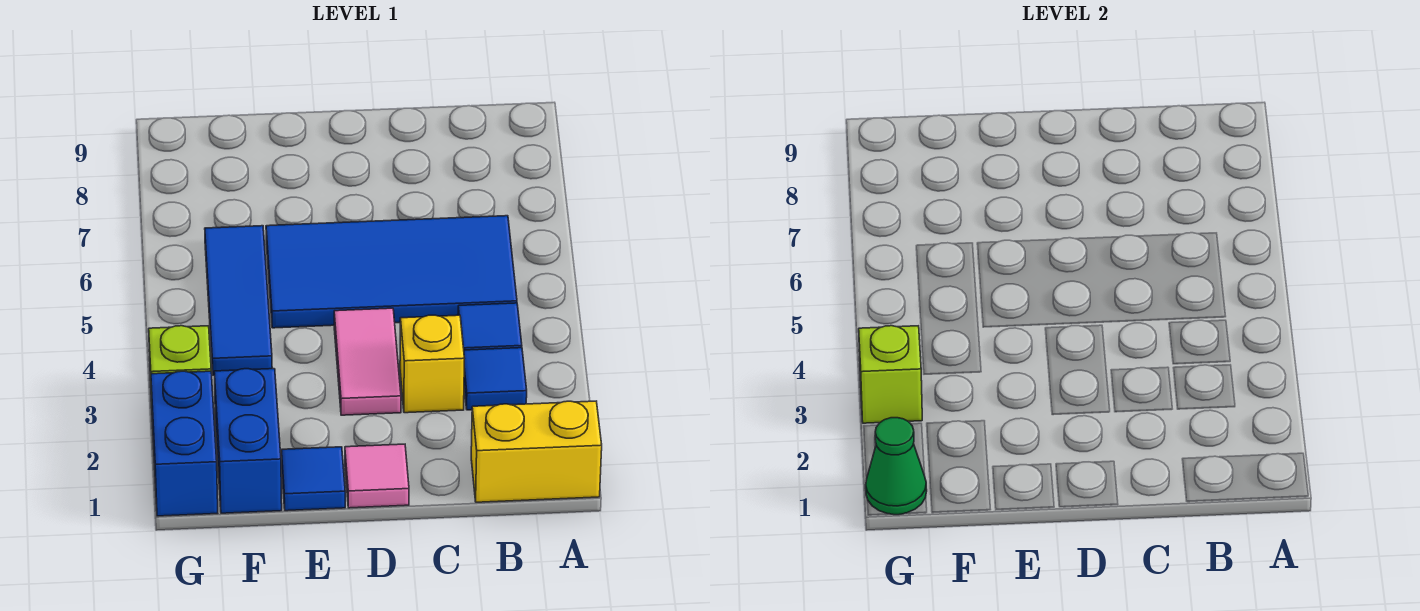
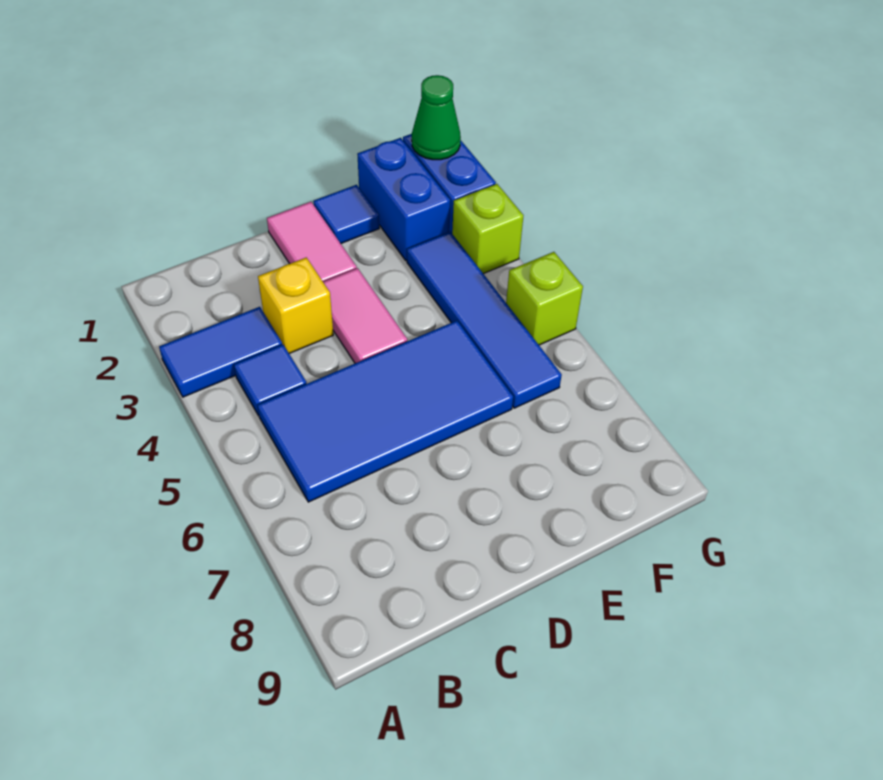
yellow 1x2 brick [471,401,602,502] -> none
blue 1x1 tile [464,348,527,410] -> blue 1x2 tile [159,307,282,397]
pink 1x1 tile [345,444,409,508] -> pink 1x2 tile [267,202,357,281]
blue 1x3 tile [205,226,272,375] -> blue 1x4 tile [407,232,562,408]
lime 1x1 brick [859,326,922,423] -> lime 1x1 brick moved to [506,252,583,345]

